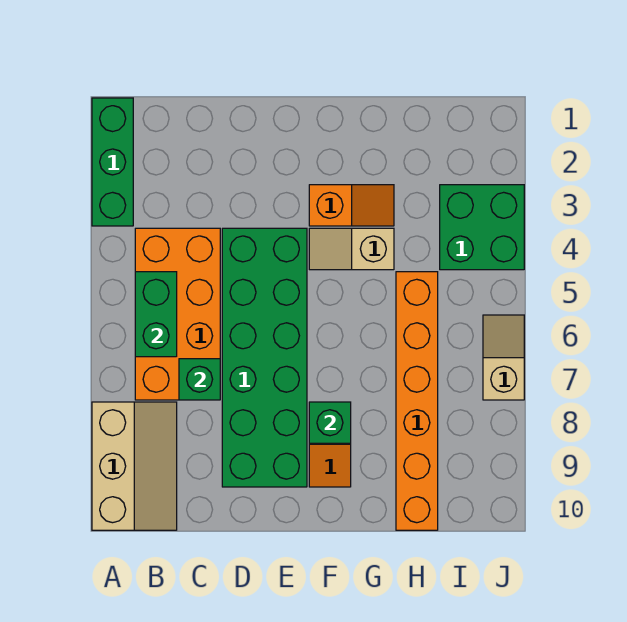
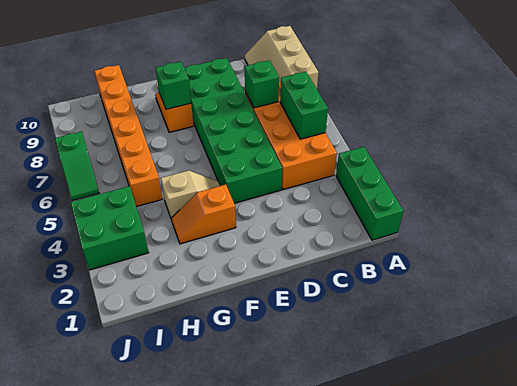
tan 1x2 slope [483,315,524,400] -> green 1x2 slope [55,131,99,201]

